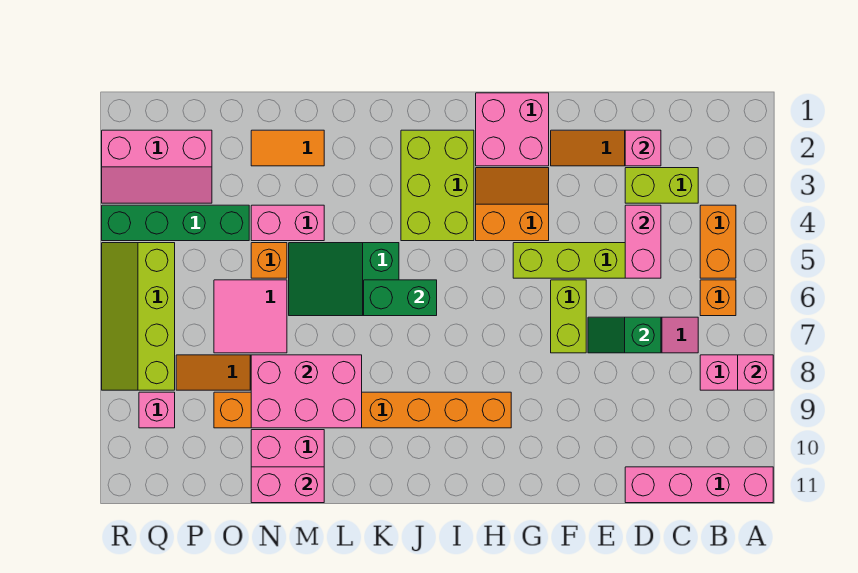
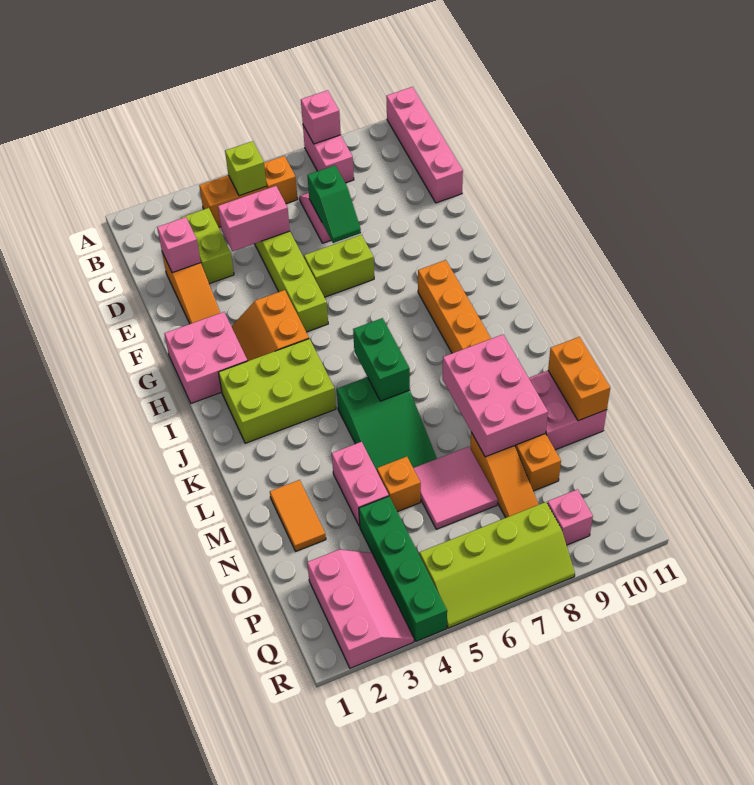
none -> lime 1x1 brick [225,141,267,196]
pink 1x2 brick [251,467,324,503] -> orange 1x2 brick [548,337,610,421]

